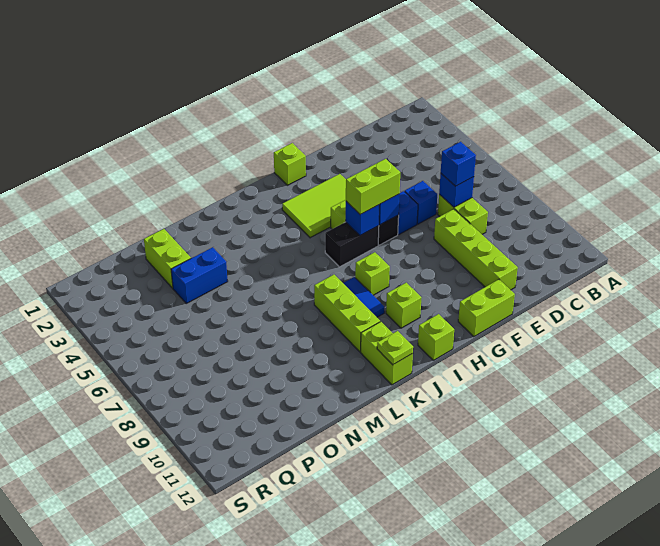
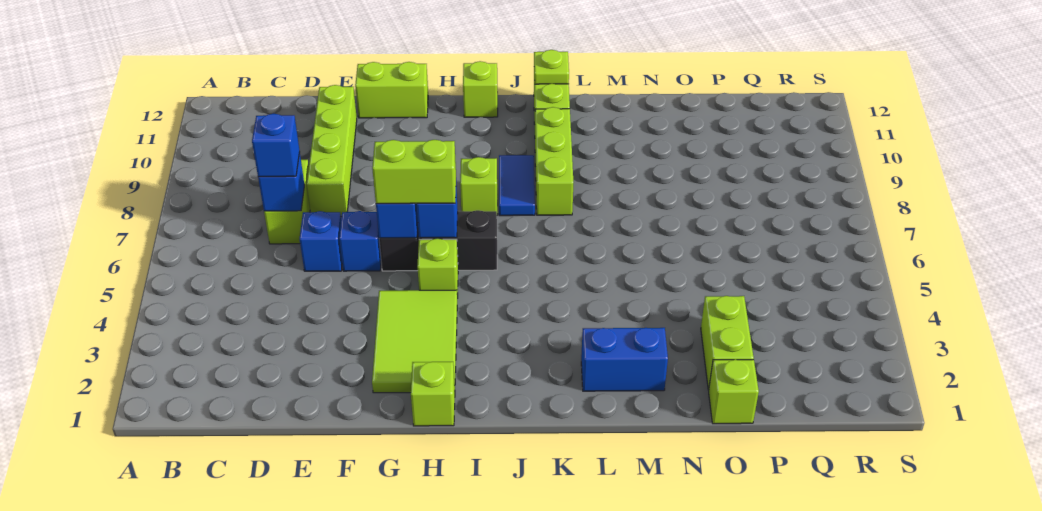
lime 2x3 tile [282,174,346,238] -> lime 2x3 tile turned to [372,290,457,393]
lime 1x1 brick [386,283,421,328] -> lime 1x1 brick moved to [709,360,759,424]
blue 1x2 brick [171,247,228,303] -> blue 1x2 brick moved to [581,328,668,391]

